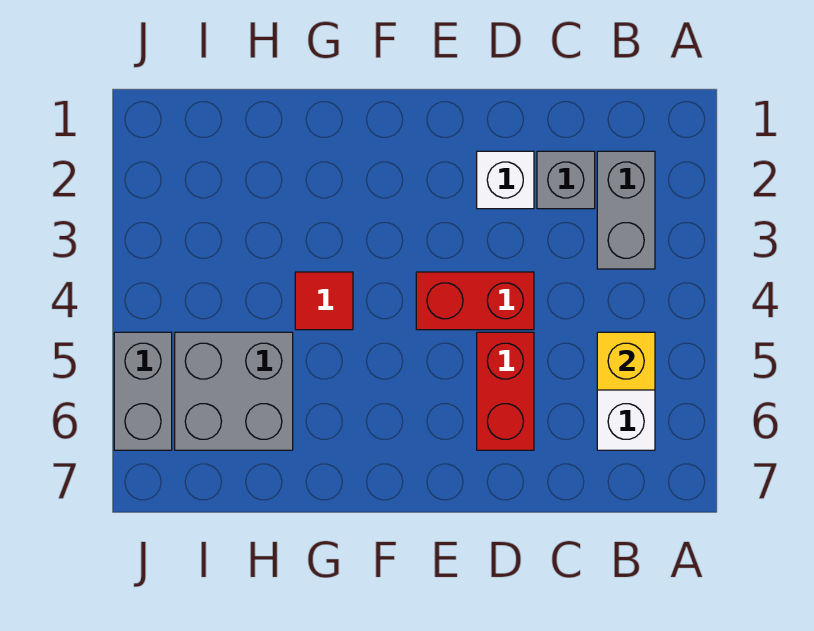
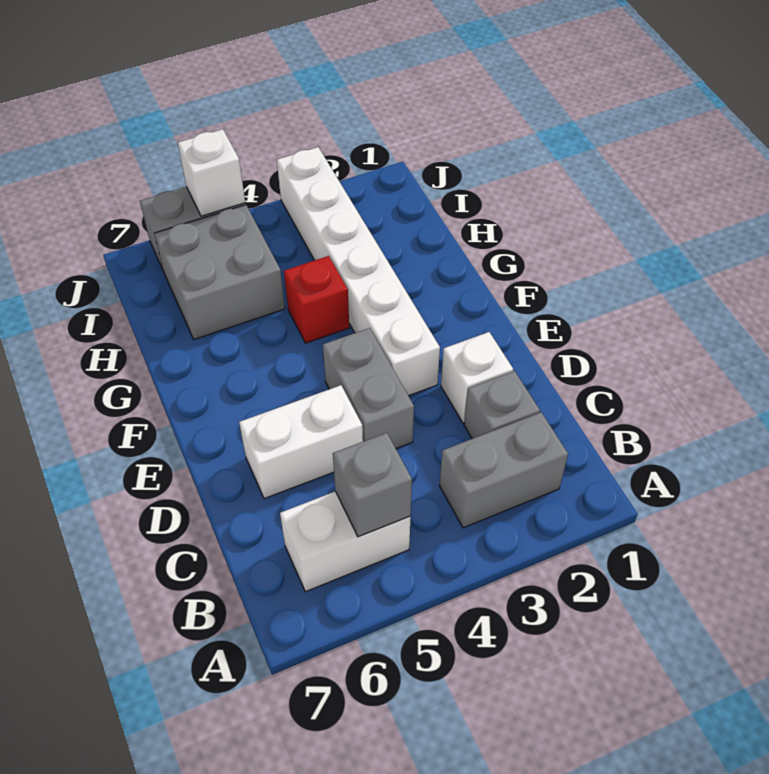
yellow 1x1 brick [597,332,655,390] -> grey 1x1 brick [333,433,412,537]
red 1x2 brick [416,272,534,330] -> grey 1x2 brick [323,328,414,448]
red 1x2 brick [477,332,534,450] -> white 1x2 brick [239,385,363,499]
none -> white 1x6 brick [277,147,440,396]
red 1x1 tile [295,272,353,330] -> red 1x1 brick [284,256,349,343]
none -> white 1x1 brick [178,129,245,216]

